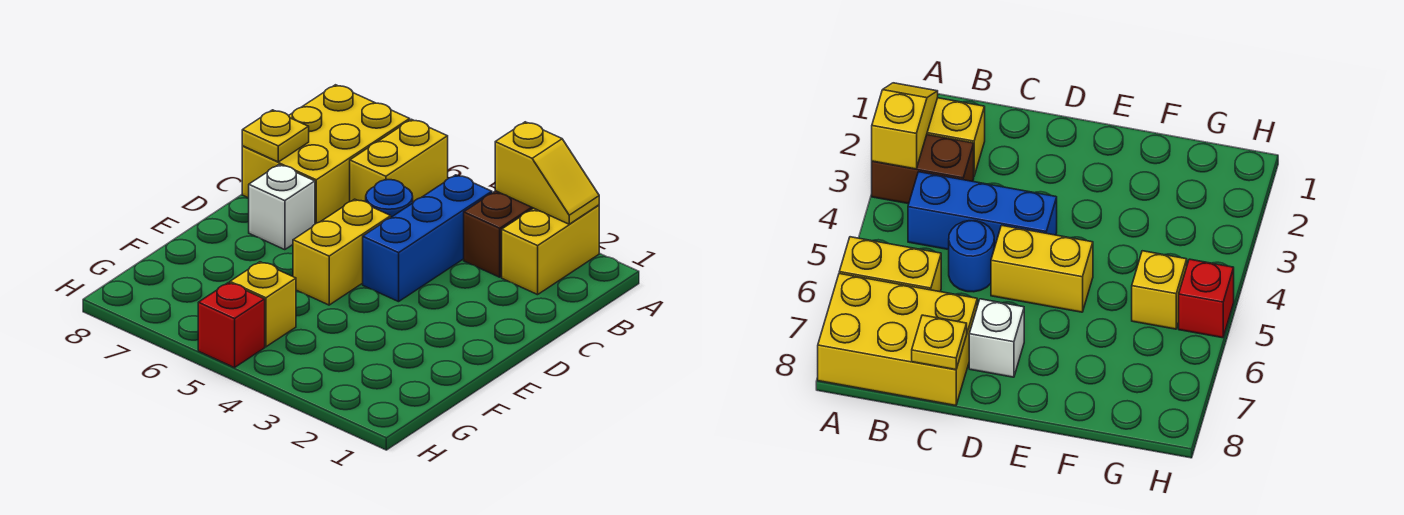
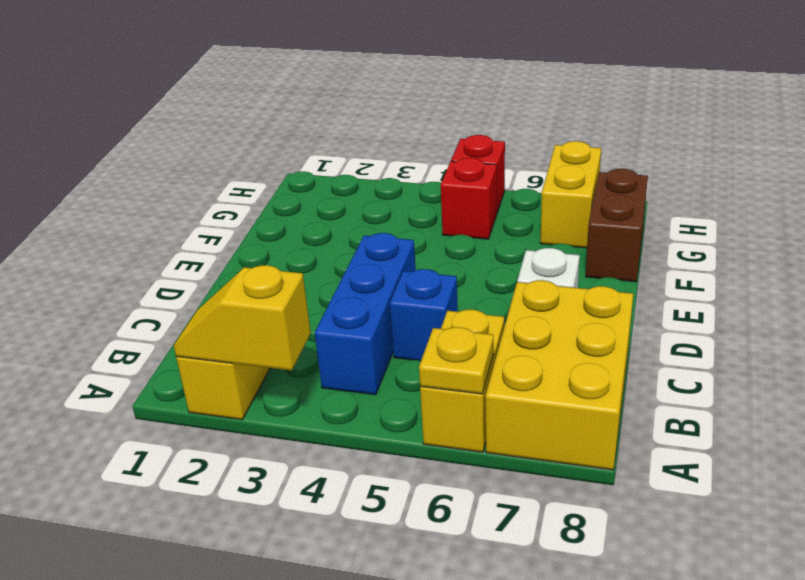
brown 1x2 brick [464,191,533,277] -> brown 1x2 brick moved to [586,169,648,282]
blue 1x1 round brick [366,180,413,217] -> blue 1x1 brick [390,269,458,361]
yellow 1x1 plate [242,110,309,162] -> yellow 1x1 plate moved to [419,327,494,394]
yellow 1x2 brick [293,199,391,305] -> yellow 1x2 brick moved to [540,141,601,248]
yellow 1x1 brick [230,262,296,347] -> red 1x1 brick [441,158,497,239]

